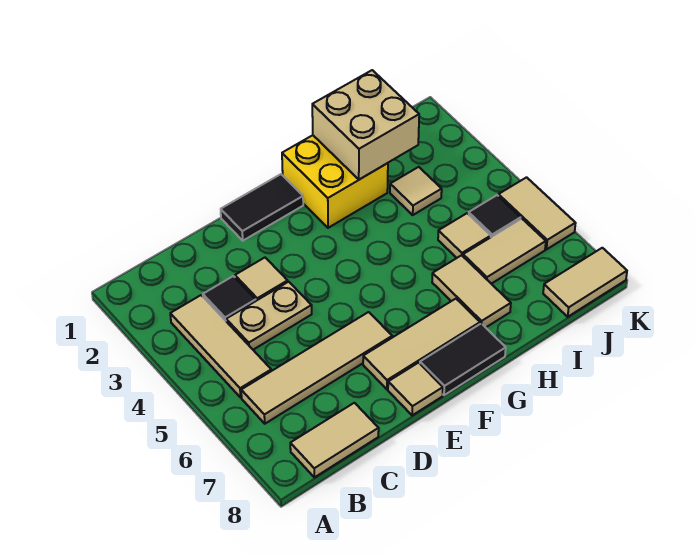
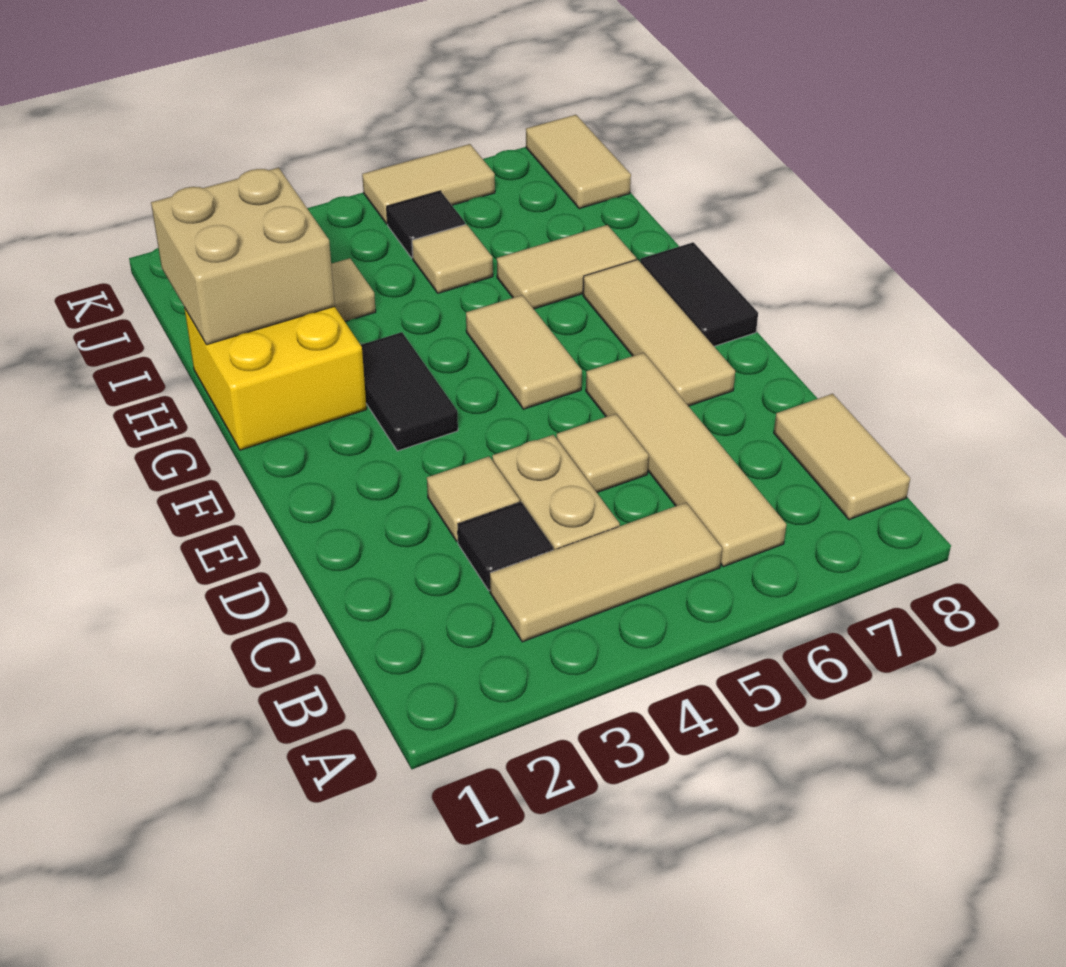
black 1x2 tile [221,174,303,241] -> black 1x2 tile moved to [361,332,458,451]
tan 1x1 tile [388,363,443,415] -> tan 1x1 tile moved to [556,414,649,492]
tan 1x2 tile [463,219,546,284] -> tan 1x2 tile moved to [466,295,582,409]

